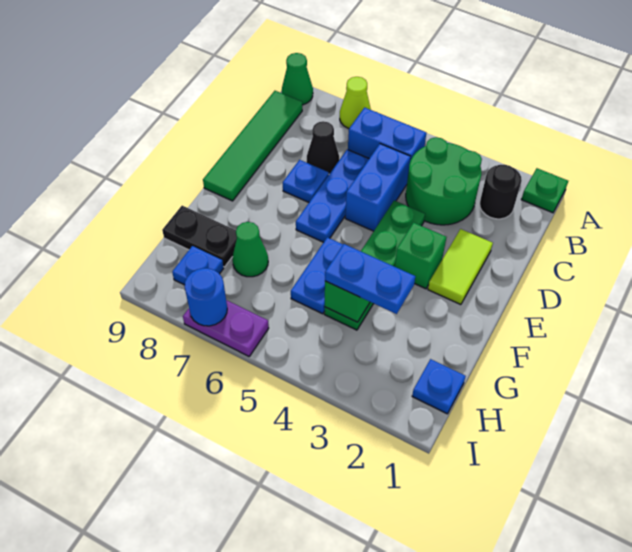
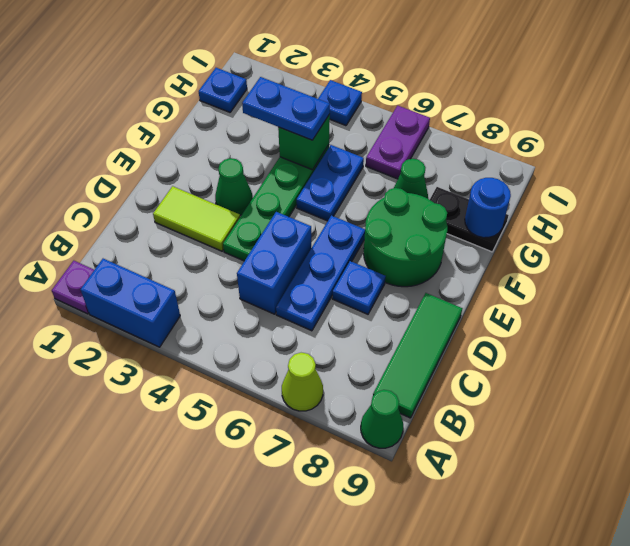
green 1x1 plate [521,168,568,213] -> purple 1x1 plate [52,261,94,314]
black 1x1 round brick [480,165,522,219] -> none
green 2x2 round brick [406,137,482,225] -> green 2x2 round brick moved to [364,188,447,287]
blue 1x2 brick [348,108,426,161] -> blue 1x2 brick moved to [81,259,180,347]
green 1x4 tile [203,91,302,201] -> green 1x3 tile [373,293,463,418]
black 1x1 cone [307,121,339,174] -> none
lime 1x2 tile [428,229,493,305] -> lime 1x2 tile turned to [153,186,240,251]
green 1x1 brick [395,223,446,289] -> green 1x1 cone [215,158,253,215]
blue 1x1 plate [172,246,224,285] -> blue 1x1 plate moved to [318,80,362,126]
purple 1x2 plate [183,300,269,356] -> purple 1x2 plate turned to [366,106,430,179]
blue 1x1 round brick [184,268,227,326] -> blue 1x1 round brick moved to [465,178,511,238]

